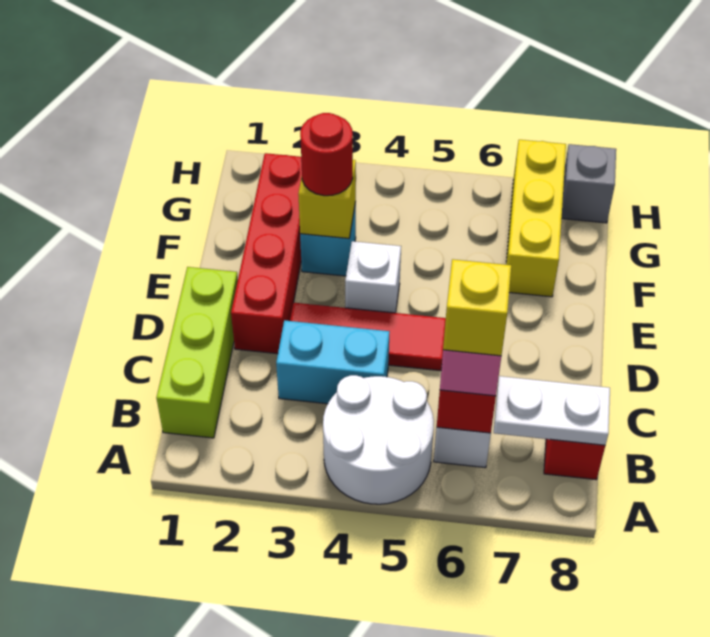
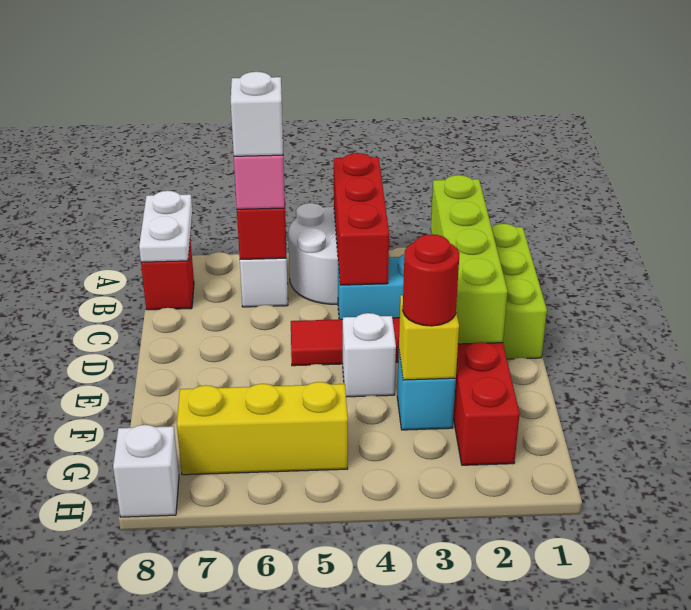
none -> red 1x3 brick [334,153,389,285]
none -> lime 1x4 brick [431,175,508,344]
yellow 1x1 brick [443,259,511,356] -> white 1x1 brick [231,72,283,156]
white 1x2 plate [494,376,610,445] -> white 1x2 plate turned to [139,191,192,262]
yellow 1x3 brick [506,140,566,297] -> yellow 1x3 brick turned to [177,382,348,475]
grey 1x1 brick [562,144,616,223] -> white 1x1 brick [113,425,179,517]

